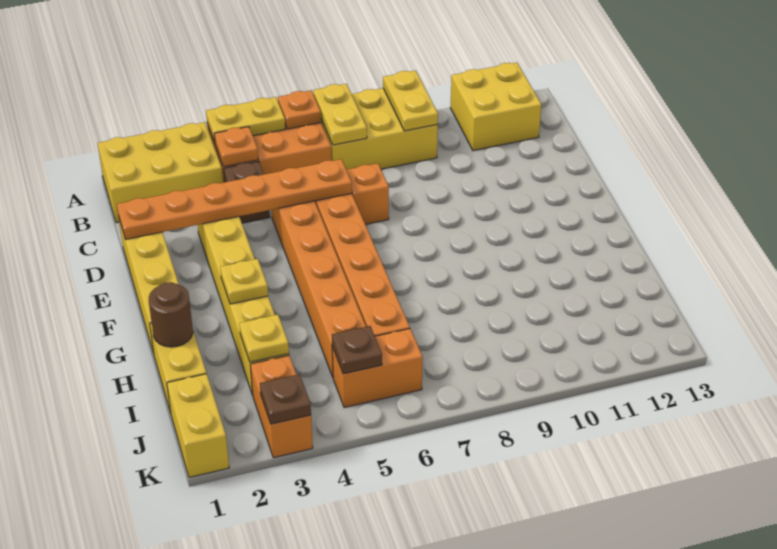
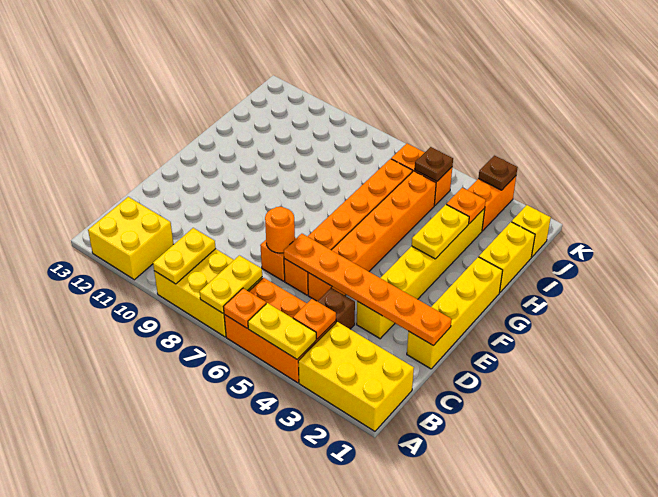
none -> orange 1x1 round brick [265,207,295,253]
yellow 1x1 plate [220,259,268,304] -> yellow 1x2 plate [412,205,469,259]
brown 1x1 round brick [149,282,193,347] -> none
yellow 1x1 plate [239,315,289,362] -> orange 1x1 plate [446,188,486,224]
yellow 1x2 brick [167,374,229,478] -> yellow 1x1 brick [512,205,551,257]

